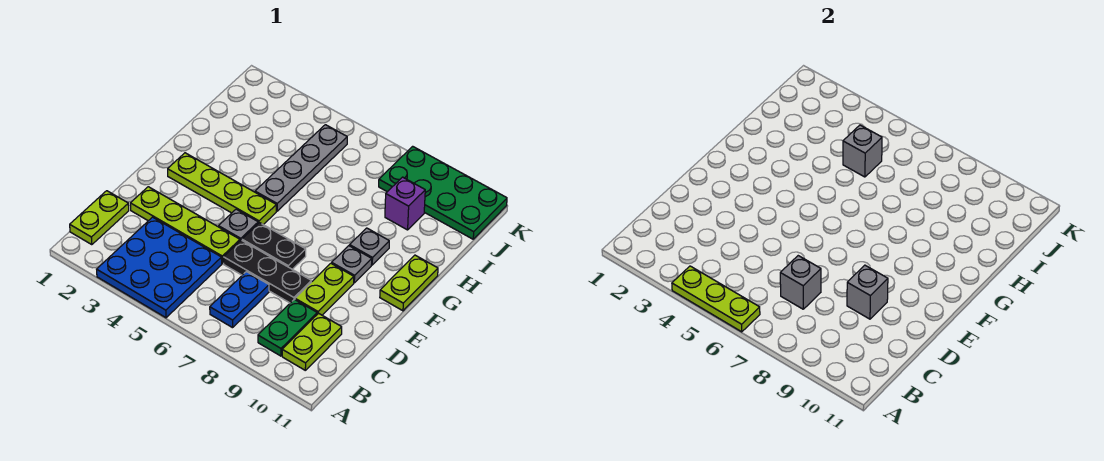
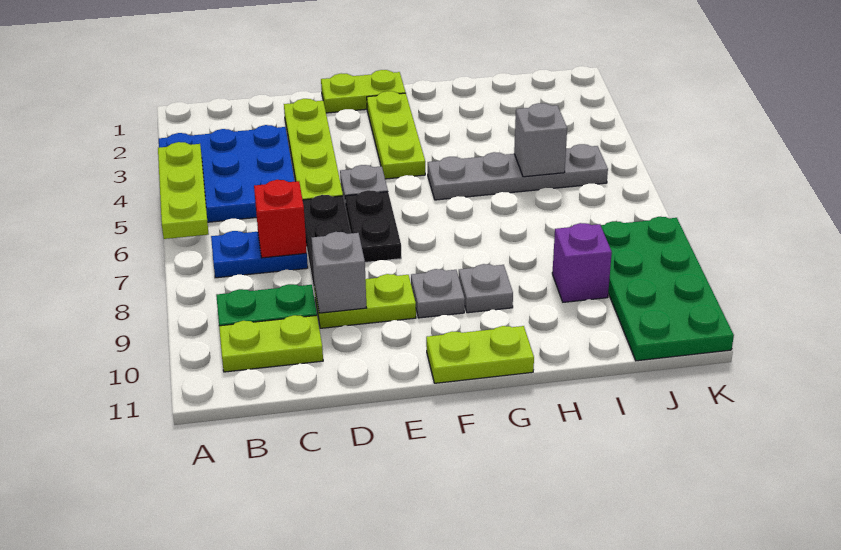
lime 1x2 plate [70,191,129,245] -> lime 1x2 plate moved to [321,70,406,113]
grey 1x1 brick [780,256,821,309] -> red 1x1 brick [254,180,307,258]
lime 1x4 plate [168,153,276,225] -> lime 1x3 plate [367,91,425,179]

